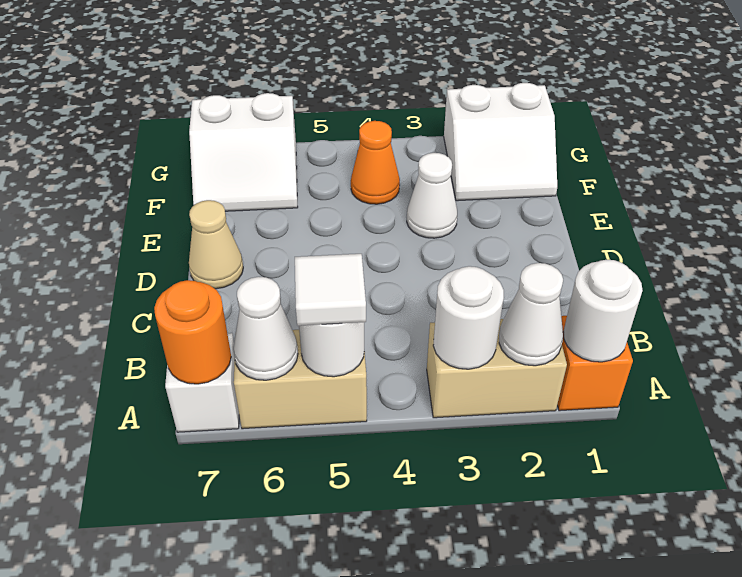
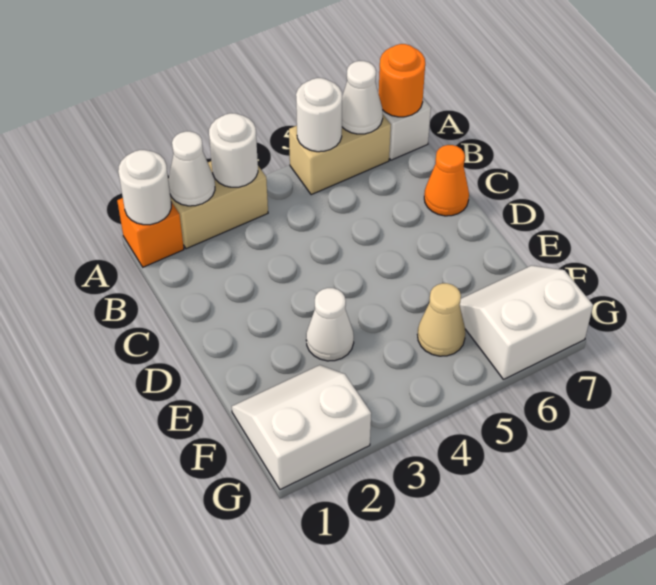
white 1x1 tile [295,254,366,326] -> none
tan 1x1 cone [189,200,243,289] -> tan 1x1 cone moved to [418,283,465,356]
orange 1x1 cone [351,121,400,204] -> orange 1x1 cone moved to [424,145,469,216]

